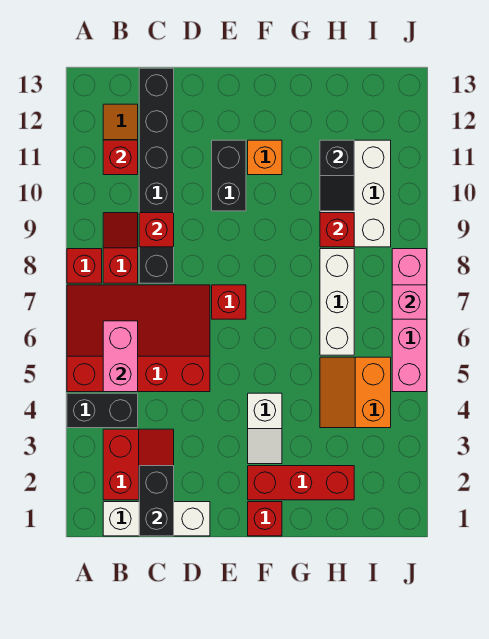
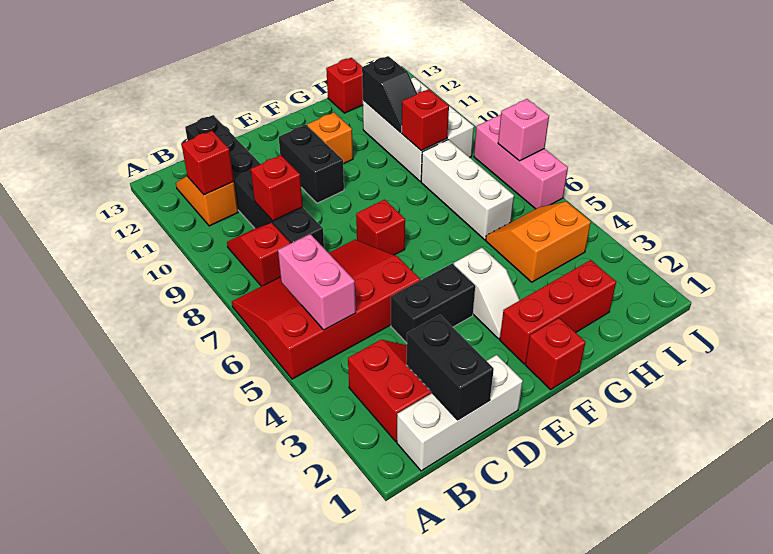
black 1x2 brick [67,393,138,428] -> black 1x2 brick moved to [391,264,475,343]
red 1x1 brick [67,249,102,283] -> red 1x1 brick moved to [326,58,363,113]
orange 2x2 slope [320,357,391,428] -> orange 2x2 slope turned to [486,201,591,282]
pink 1x4 brick [392,249,427,392] -> pink 1x3 brick [474,115,568,209]

